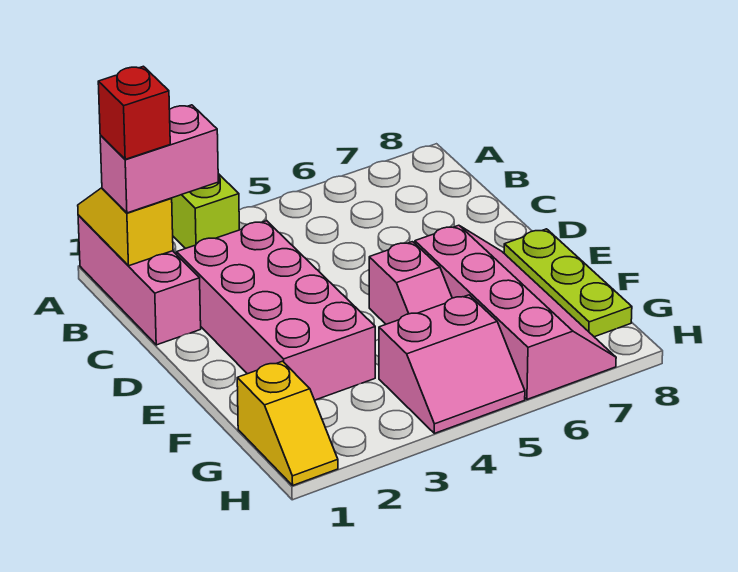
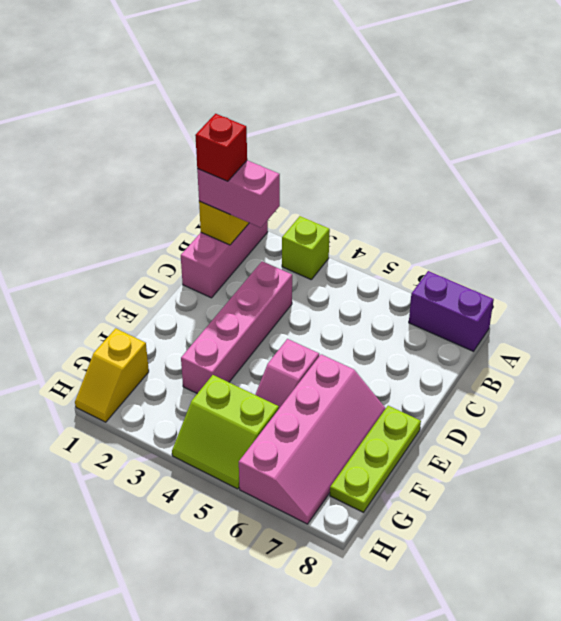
none -> purple 1x2 brick [409,271,494,351]
pink 2x4 brick [177,221,375,400] -> pink 1x4 brick [181,261,292,393]
pink 2x2 slope [379,295,525,433] -> lime 2x2 slope [172,375,279,489]

